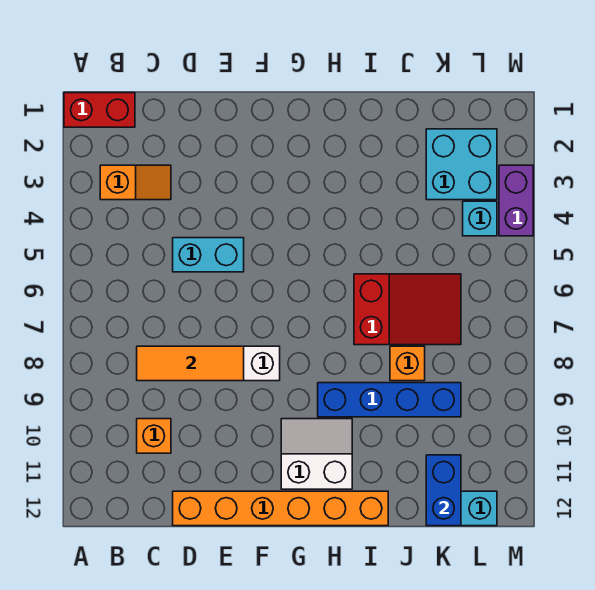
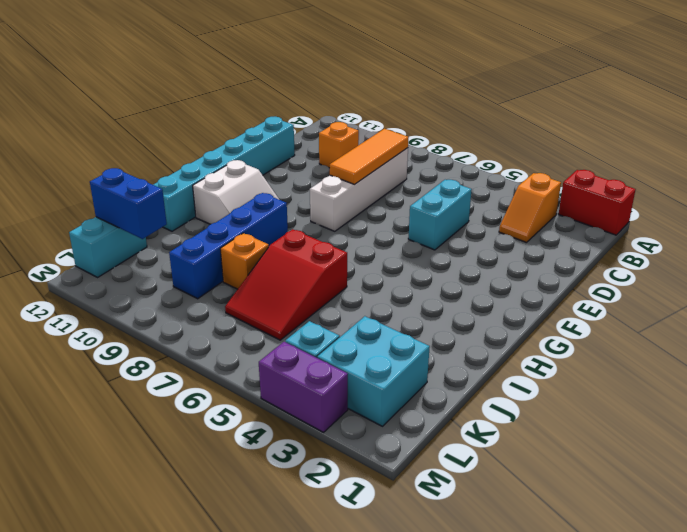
red 1x2 brick [64,93,135,127] -> red 1x2 brick turned to [559,170,636,235]
orange 1x6 brick [173,491,388,526] -> cyan 1x6 brick [153,117,295,231]

